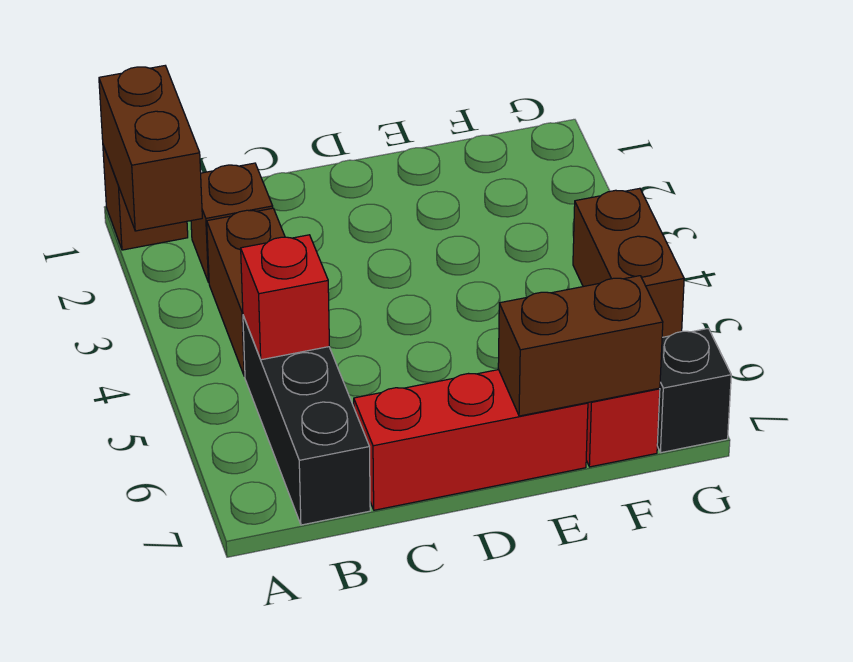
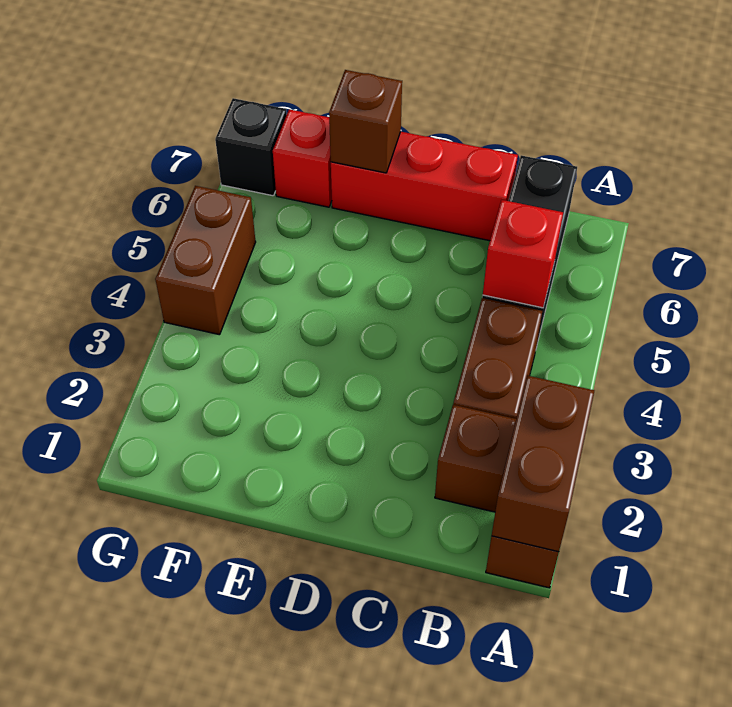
brown 1x2 brick [498,276,663,416] -> brown 1x1 brick [329,70,402,173]

